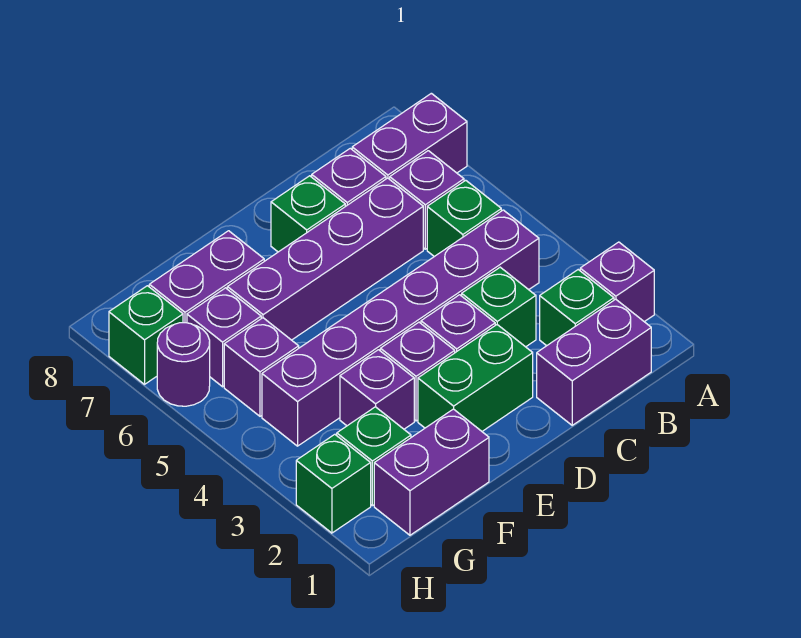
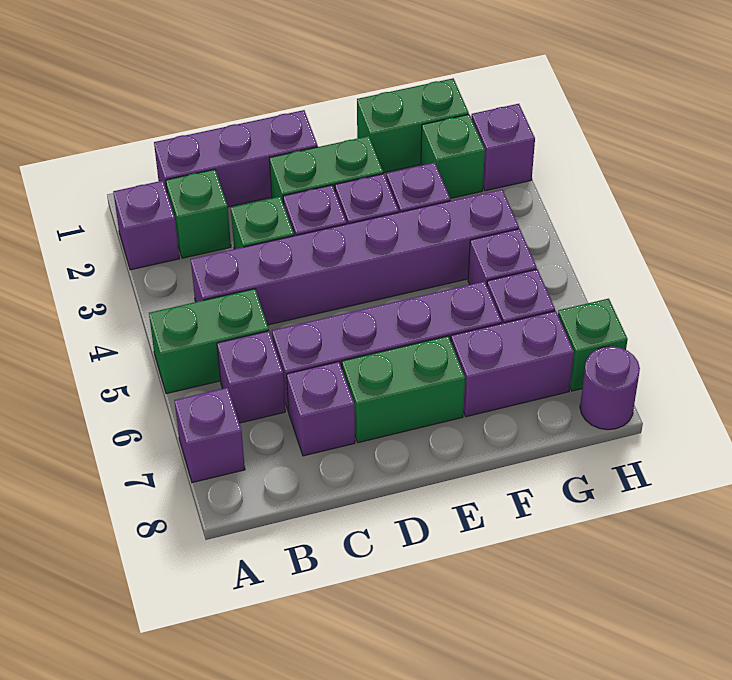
purple 1x2 brick [352,93,467,179] -> purple 1x1 brick [174,388,245,483]
purple 1x2 brick [537,299,651,425] -> purple 1x3 brick [154,110,318,207]
green 1x1 brick [427,180,501,257] -> green 1x2 brick [149,289,269,394]
green 1x1 brick [271,176,345,252] -> green 1x2 brick [342,336,465,443]
purple 1x2 brick [374,409,489,535] -> green 1x2 brick [357,78,469,173]
green 1x1 brick [296,434,371,533] -> purple 1x1 brick [472,104,535,191]
purple 1x1 round brick [157,323,210,406] -> purple 1x1 round brick moved to [580,346,640,430]

